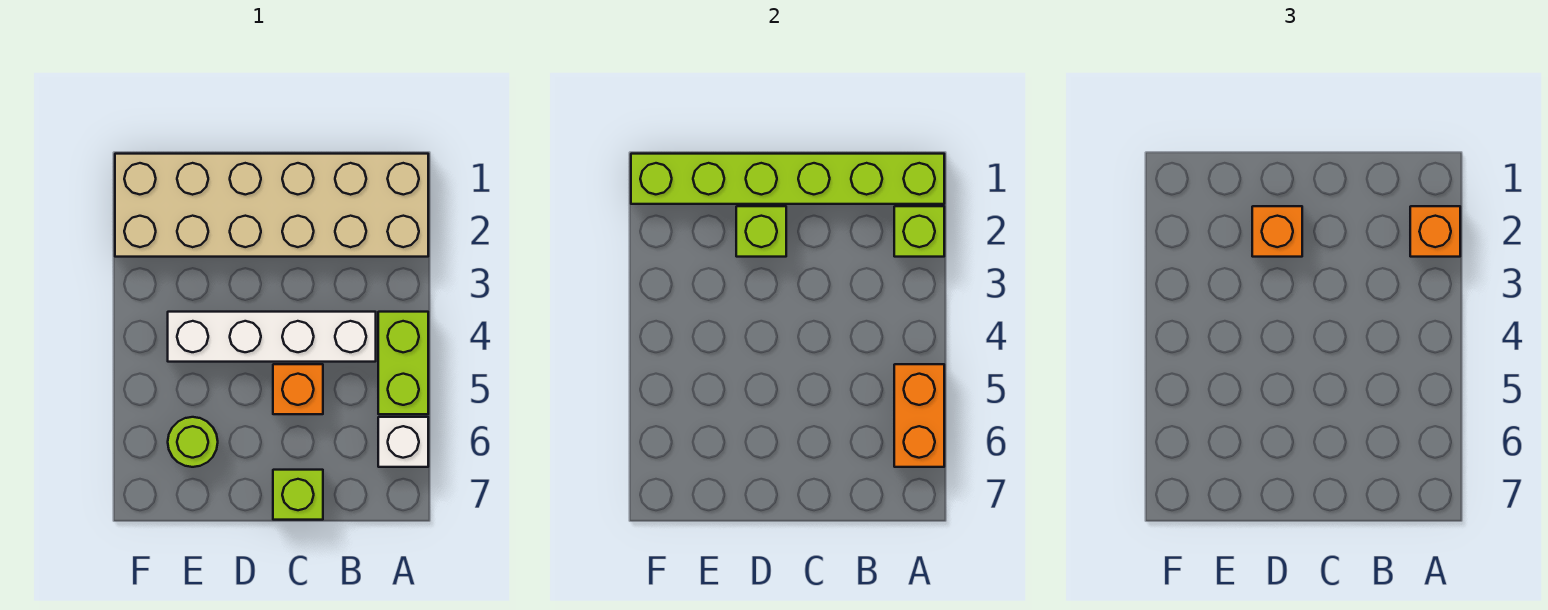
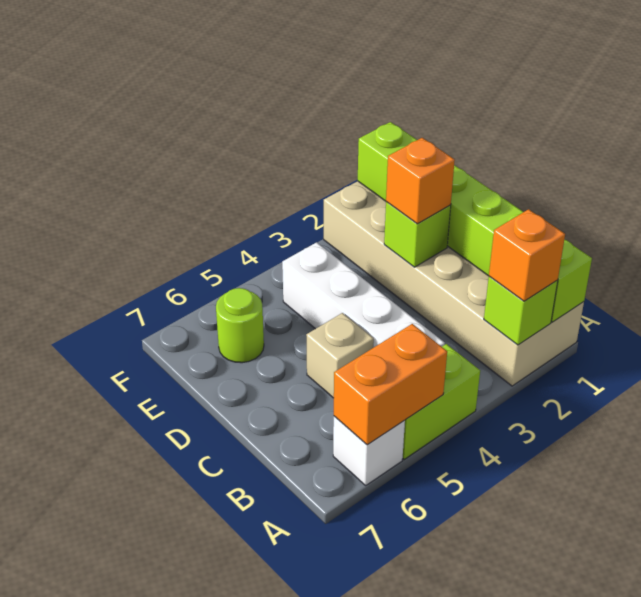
orange 1x1 brick [273,364,323,414] -> tan 1x1 brick [306,313,374,398]
lime 1x1 brick [273,470,323,520] -> none

